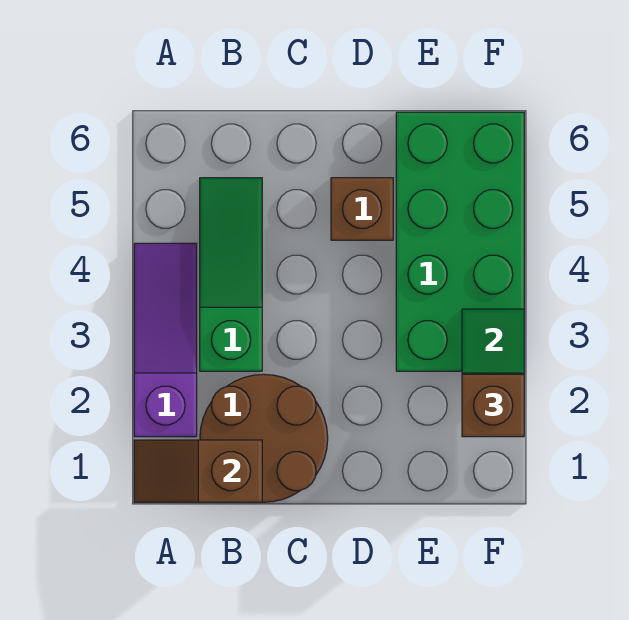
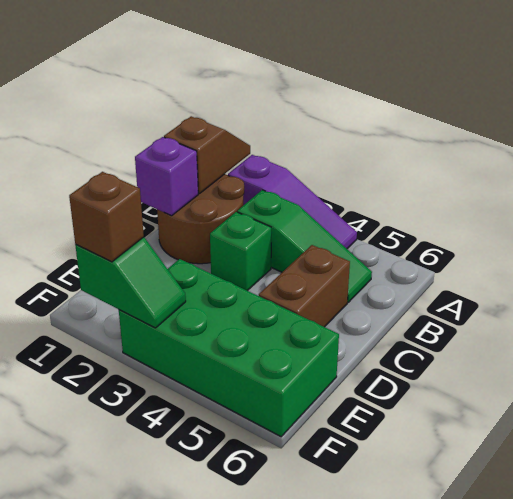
none -> purple 1x1 brick [135,137,198,216]
none -> green 1x1 brick [210,212,271,291]
brown 1x1 brick [331,178,393,240] -> brown 1x2 brick [259,245,350,327]

